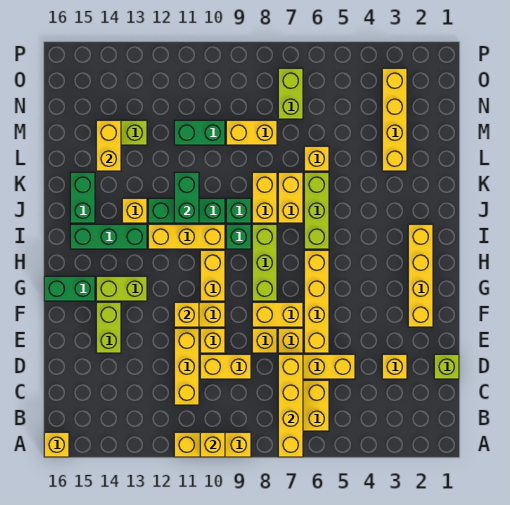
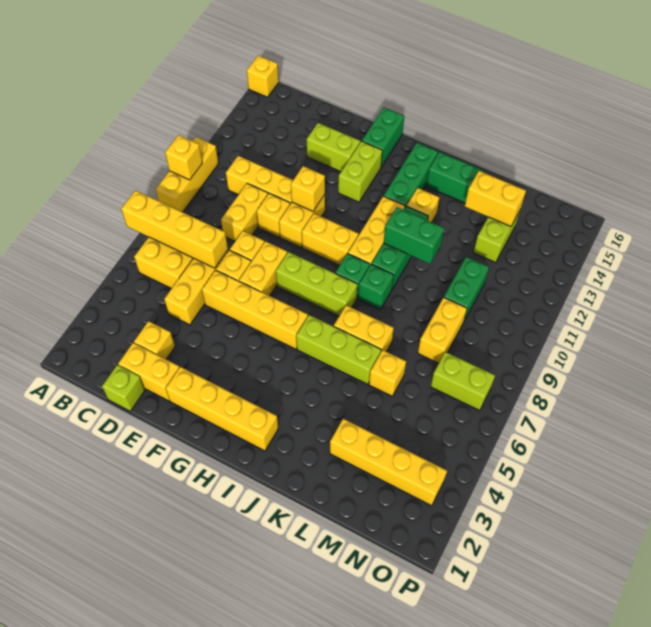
yellow 1x2 brick [252,172,277,223] -> yellow 1x2 brick moved to [118,343,179,401]

